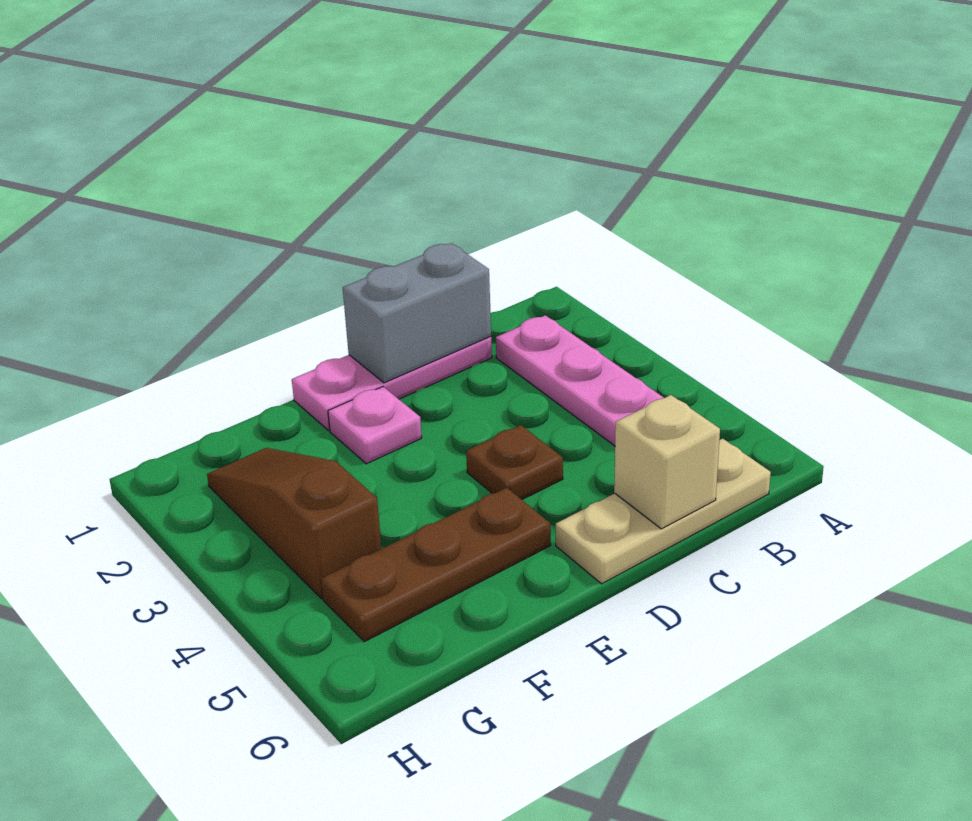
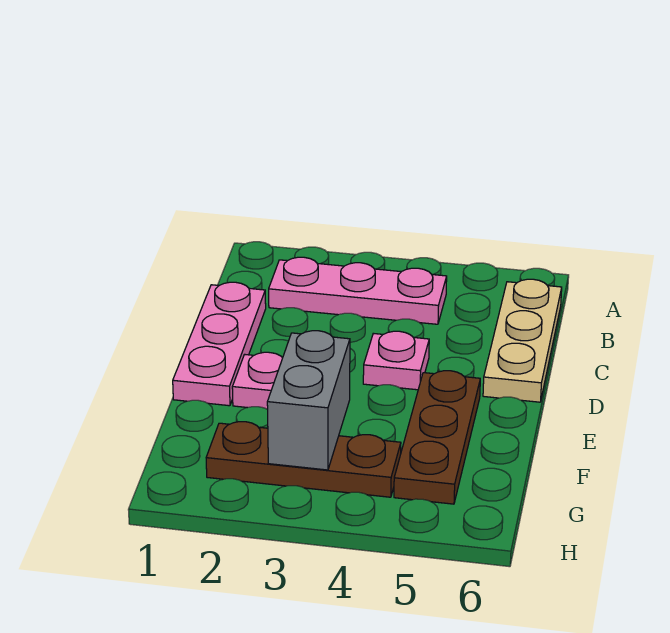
grey 1x2 brick [343,243,491,383] -> grey 1x2 brick moved to [267,331,350,470]
tan 1x1 brick [614,395,720,529] -> none
brown 1x1 plate [466,425,563,500] -> pink 1x1 plate [363,331,429,390]
brown 1x3 slope [207,448,382,599] -> brown 1x3 plate [206,422,401,497]

